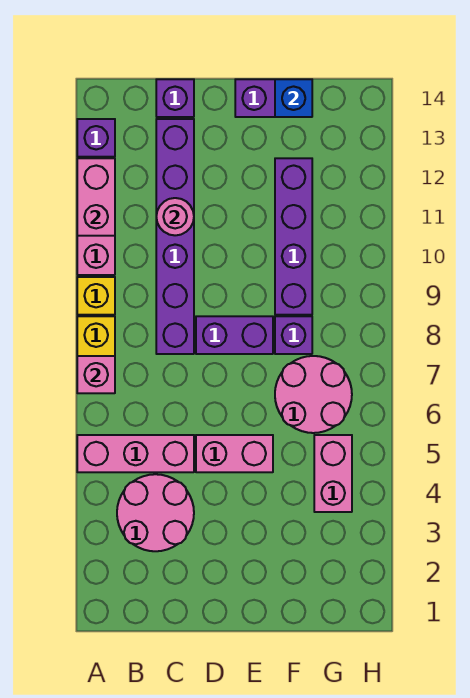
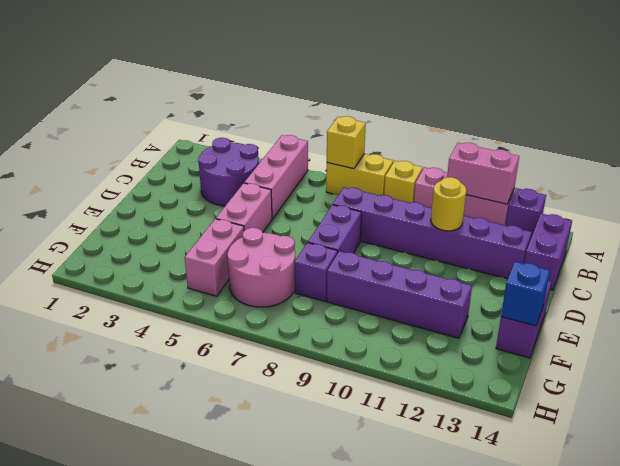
pink 1x1 brick [77,356,115,393] -> yellow 1x1 brick [327,116,366,169]
pink 2x2 round brick [117,474,194,551] -> purple 2x2 round brick [198,138,259,206]
pink 1x1 round brick [156,198,194,235] -> yellow 1x1 round brick [431,177,466,231]
purple 1x1 brick [156,79,194,117] -> purple 1x2 brick [524,213,572,290]
pink 1x2 brick [314,435,352,512] -> pink 1x2 brick turned to [185,219,244,296]

